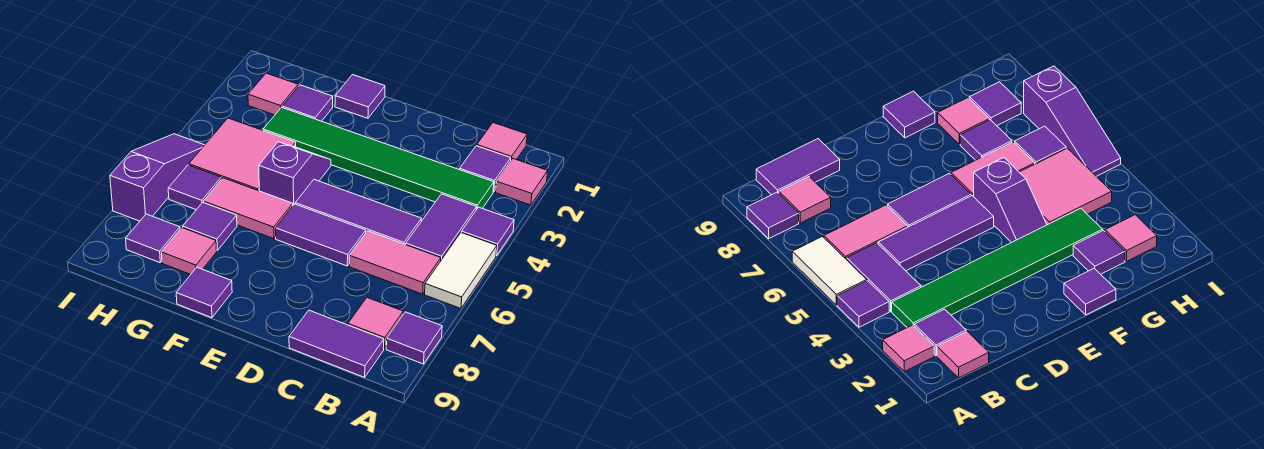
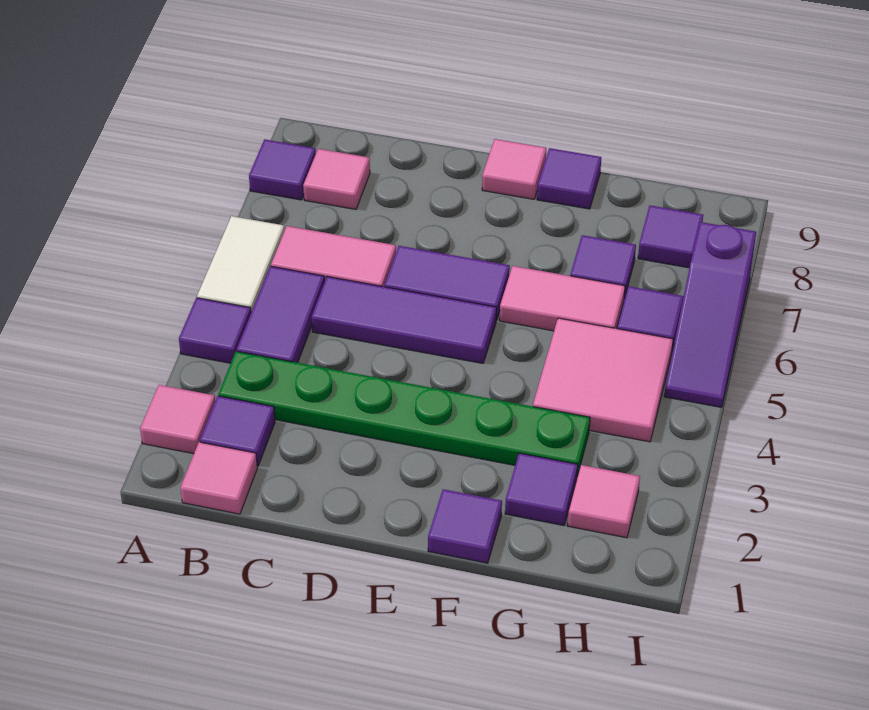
green 1x6 tile [263,107,494,210] -> green 1x6 plate [219,351,590,476]
purple 1x2 tile [289,310,384,377] -> none
purple 1x2 slope [259,142,331,205] -> none
pink 1x1 tile [161,228,217,274] -> pink 1x1 tile moved to [482,139,546,199]

